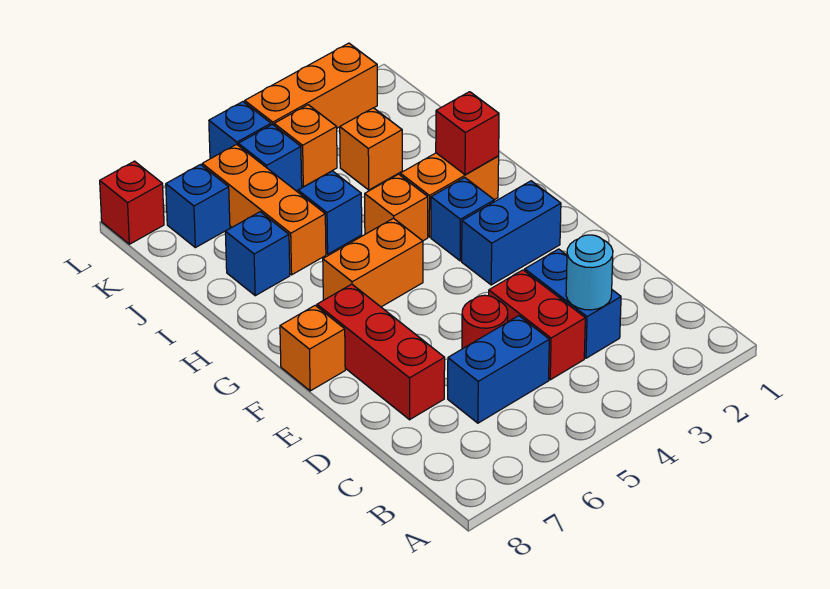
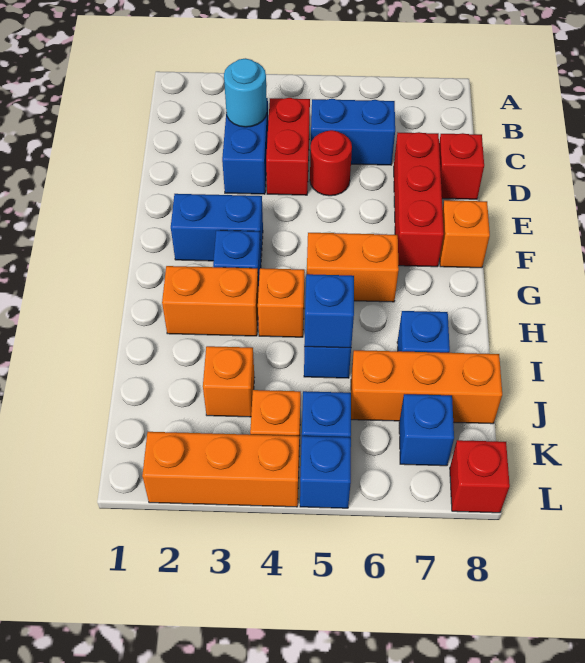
red 1x1 brick [436,92,499,175] -> red 1x1 brick moved to [439,133,484,199]
none -> blue 1x1 brick [304,274,354,348]
orange 1x3 brick [202,144,326,275] -> orange 1x3 brick turned to [351,350,502,424]

